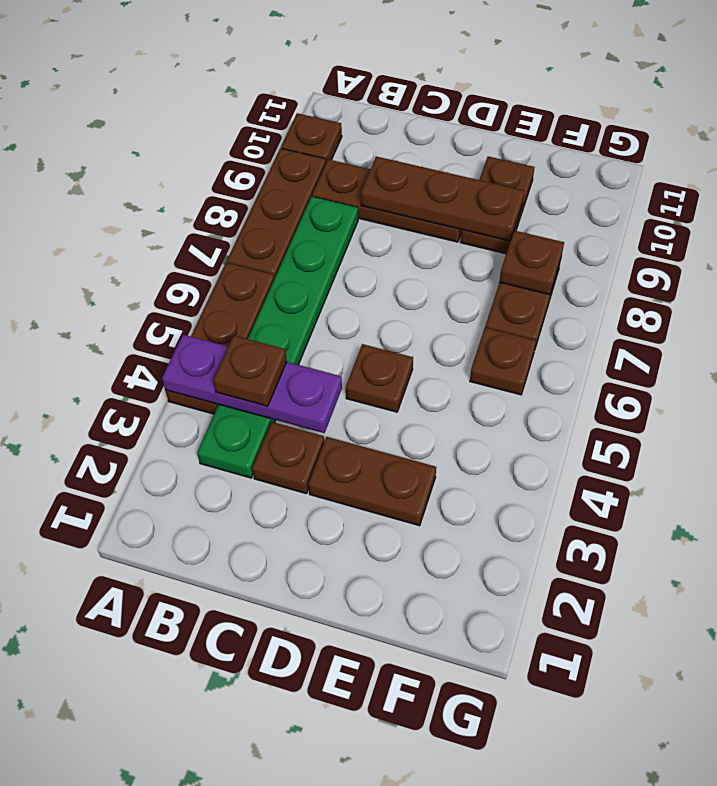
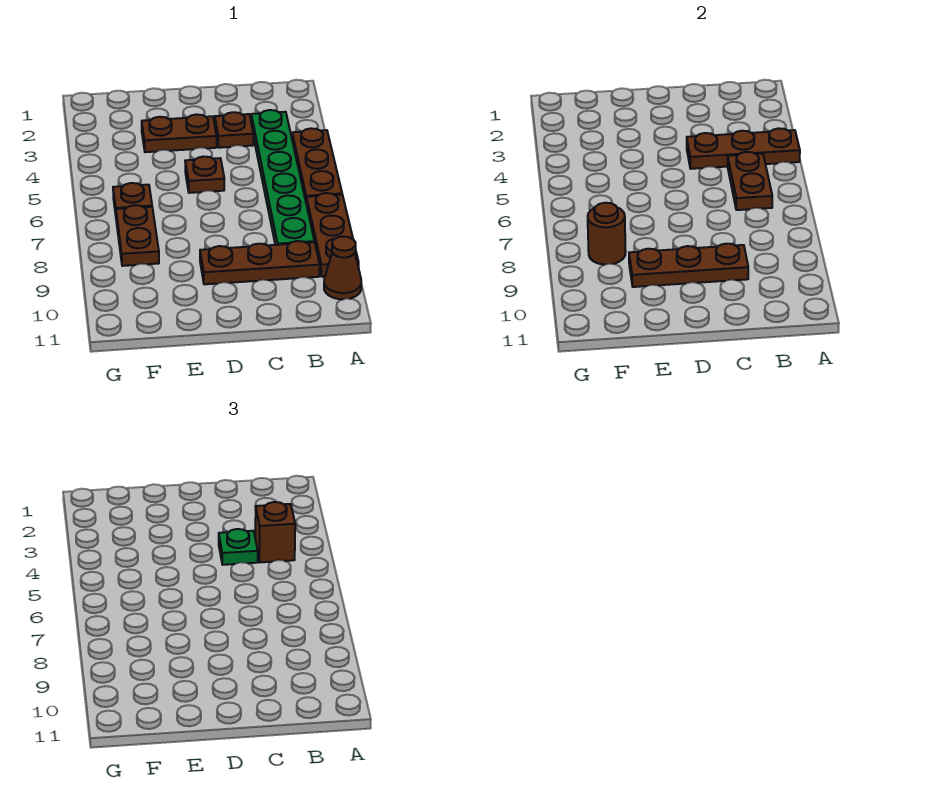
purple 1x3 plate [162,335,342,433] -> brown 1x3 plate [687,128,800,169]
brown 1x1 plate [281,113,342,162] -> brown 1x1 cone [324,236,361,299]
brown 1x1 plate [213,336,287,406] -> brown 1x1 brick [255,502,295,562]
none -> green 1x1 plate [219,529,258,565]
brown 1x2 plate [460,156,535,254] -> brown 1x2 plate moved to [728,152,772,210]
brown 1x1 plate [500,231,564,295] -> brown 1x1 round brick [588,203,626,265]

